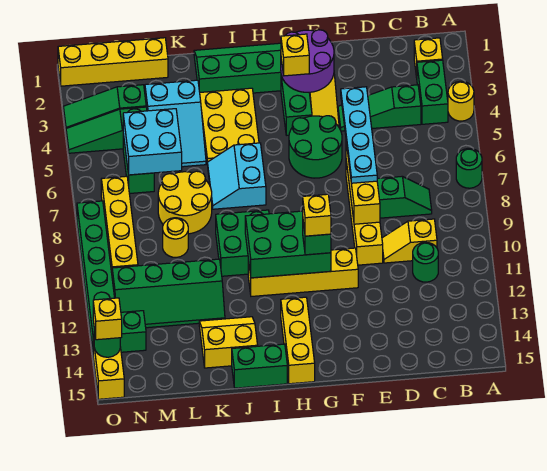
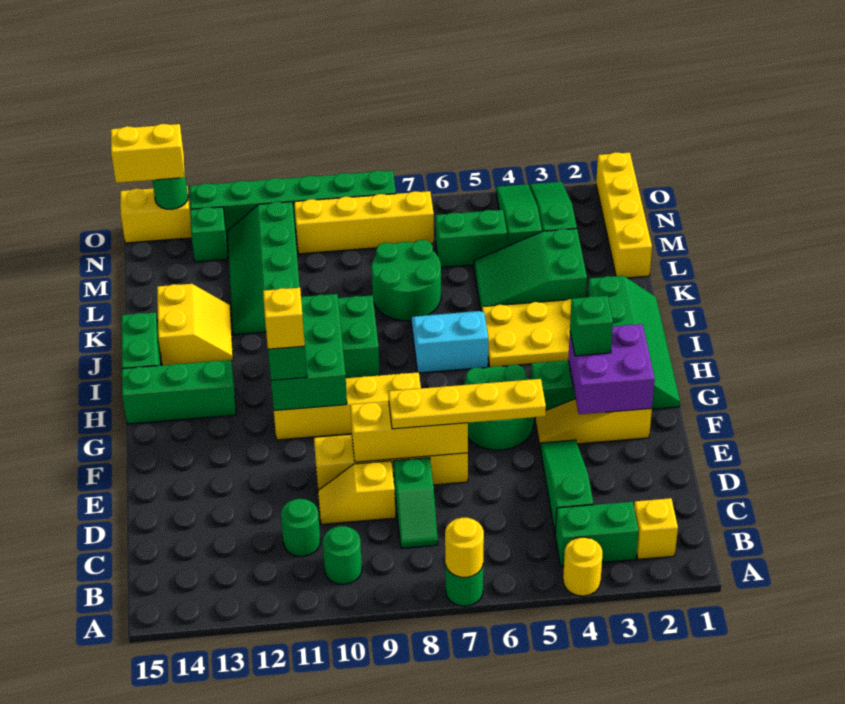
none -> green 1x1 round brick [323,526,362,584]
yellow 1x2 slope [382,219,437,263] -> yellow 1x2 slope turned to [318,461,396,524]
cyan 1x4 plate [341,87,377,183] -> yellow 1x4 plate [388,379,546,429]
purple 2x2 round brick [281,30,334,92] -> purple 2x2 brick [568,324,655,414]
yellow 1x4 brick [248,248,358,296] -> yellow 1x4 brick turned to [274,372,421,440]
yellow 1x1 brick [281,34,309,76] -> green 1x1 brick [570,296,613,356]
yellow 1x3 brick [281,297,315,384] -> green 1x3 brick [122,360,236,424]
cyan 2x3 slope [145,80,206,167] -> green 2x3 slope [474,229,587,311]
yellow 2x2 round brick [158,171,212,234] -> green 2x2 round brick [371,240,441,321]
cyan 2x2 brick [123,109,182,175] -> none
yellow 1x1 round brick [163,218,188,257] -> yellow 1x1 round brick moved to [445,518,484,577]
yellow 1x1 brick [93,298,122,340] -> yellow 1x2 brick [111,124,185,183]

